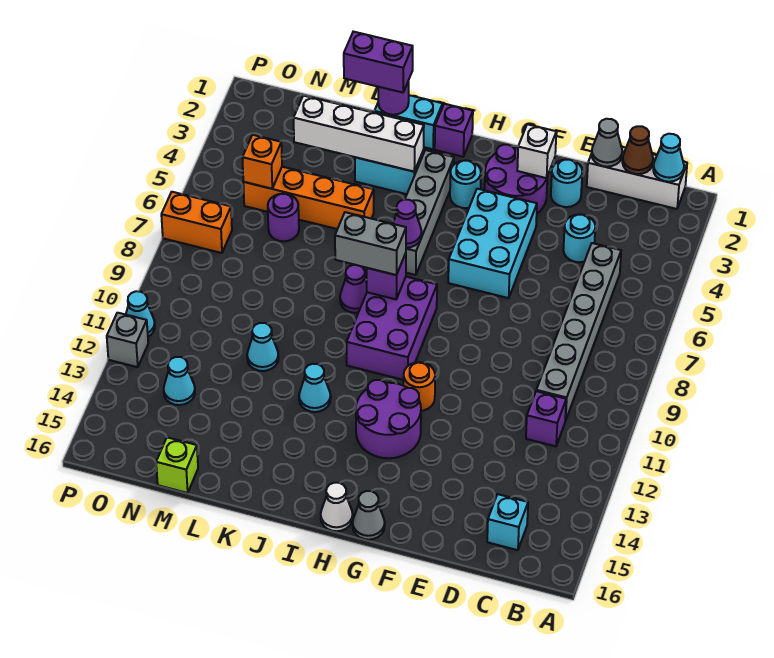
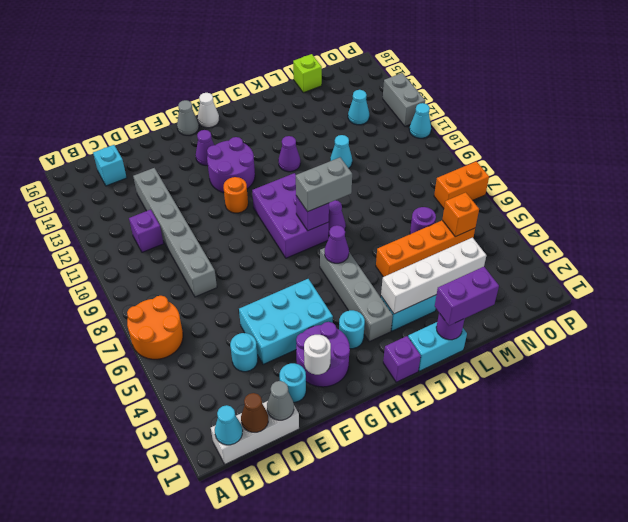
none -> orange 2x2 round brick [127,296,183,359]
grey 1x6 brick [536,243,621,421] -> grey 1x6 brick moved to [133,168,217,297]
white 1x1 brick [517,124,556,178] -> white 1x1 round brick [304,335,331,375]
cyan 2x3 brick [448,189,537,298] -> cyan 2x3 brick turned to [239,279,333,364]
none -> purple 1x1 cone [196,130,214,165]
cyan 1x1 cone [299,364,331,412] -> purple 1x1 cone [278,136,300,172]
grey 1x1 brick [107,313,148,367] -> grey 1x2 brick [383,73,425,126]

